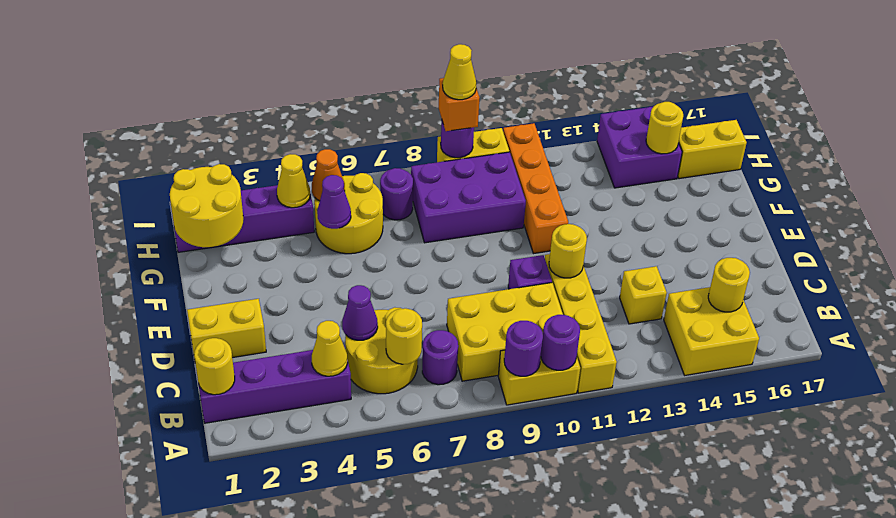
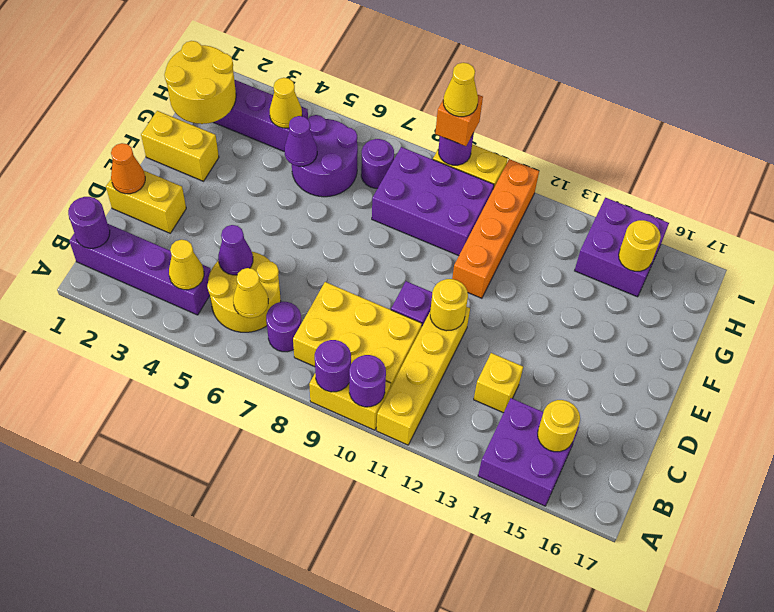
yellow 2x2 brick [664,287,759,375] -> purple 2x2 brick [478,398,579,506]
yellow 1x1 round brick [194,338,235,395] -> purple 1x1 round brick [68,197,110,248]
yellow 1x1 round brick [386,308,422,364] -> yellow 1x1 cone [233,268,268,318]
yellow 2x2 round brick [314,173,383,254] -> purple 2x2 round brick [292,115,358,197]
orange 1x1 cone [312,149,345,201] -> orange 1x1 cone moved to [111,143,145,194]
yellow 1x2 brick [678,120,747,179] -> yellow 1x2 brick moved to [141,111,219,181]

